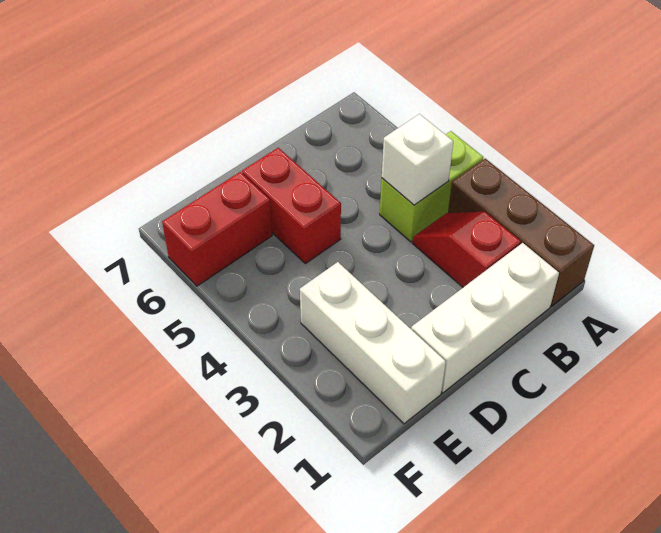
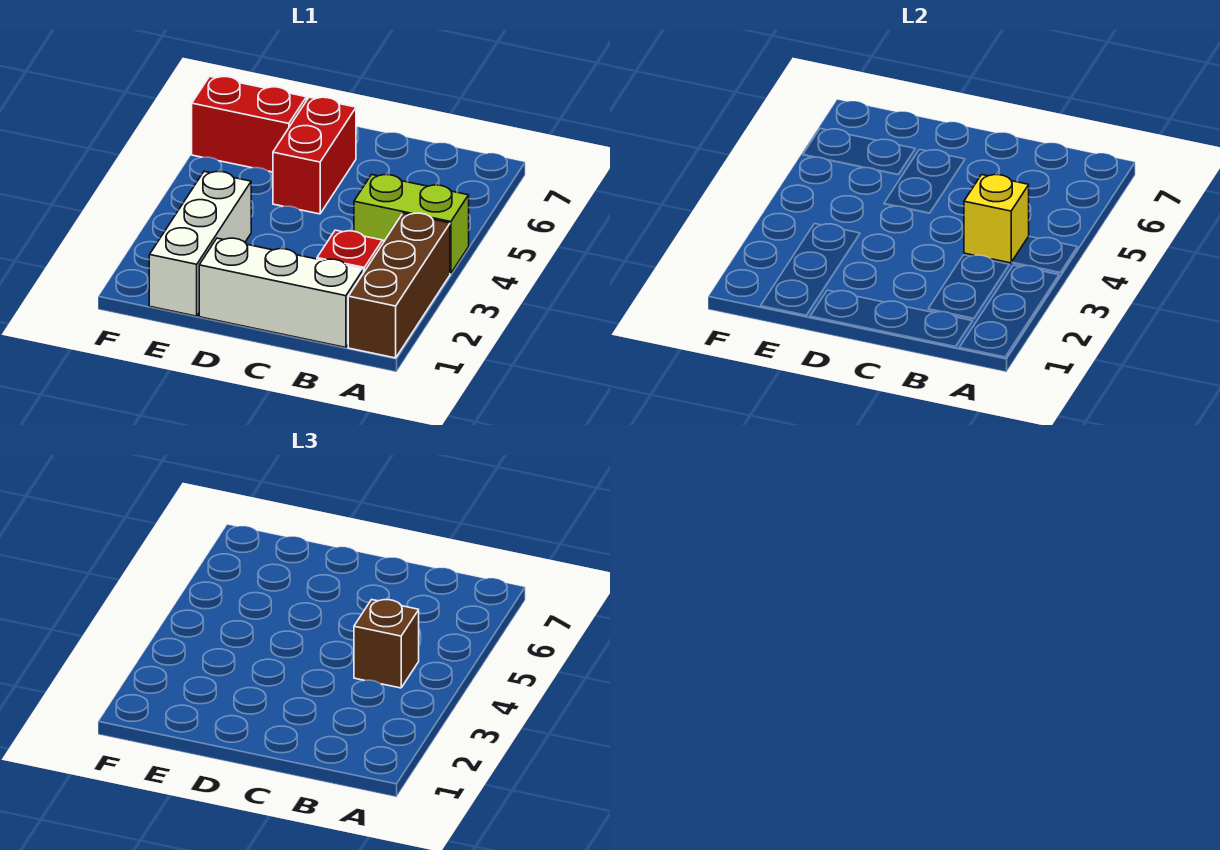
white 1x1 brick [382,114,453,205] -> yellow 1x1 brick [964,175,1029,263]
none -> brown 1x1 brick [354,600,419,688]

